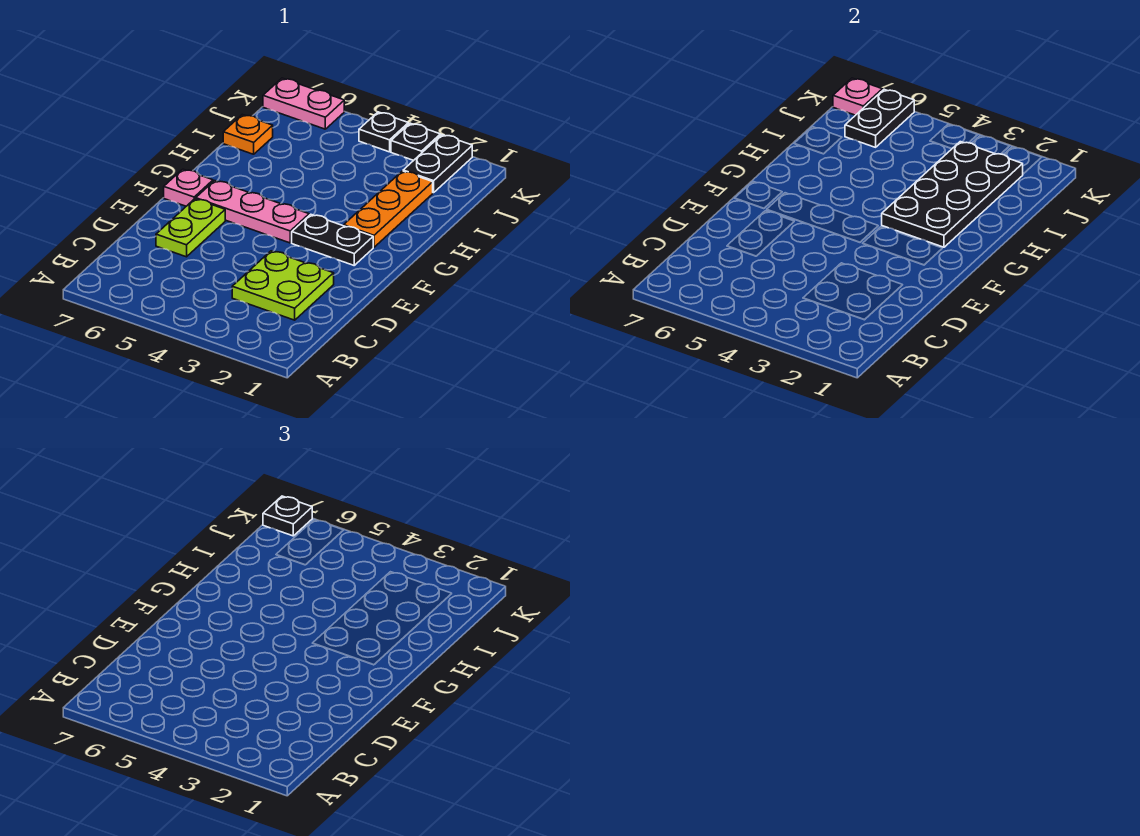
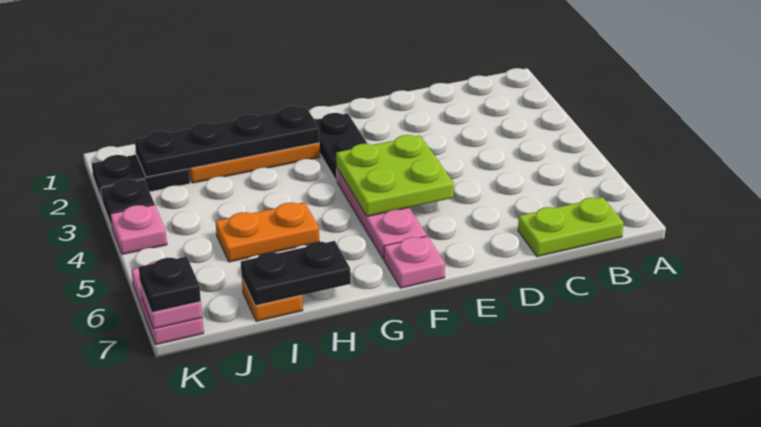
lime 2x2 plate [232,251,334,320] -> lime 2x2 plate moved to [336,135,454,216]
lime 1x2 plate [156,199,225,257] -> lime 1x2 plate moved to [518,197,624,257]
black 2x4 plate [882,142,1023,247] -> black 1x4 plate [135,106,320,177]
none -> orange 1x2 plate [215,202,319,262]
black 1x2 plate [845,89,914,147] -> black 1x2 plate moved to [241,241,351,306]
black 1x1 plate [359,112,408,152] -> pink 1x1 plate [110,205,167,254]

